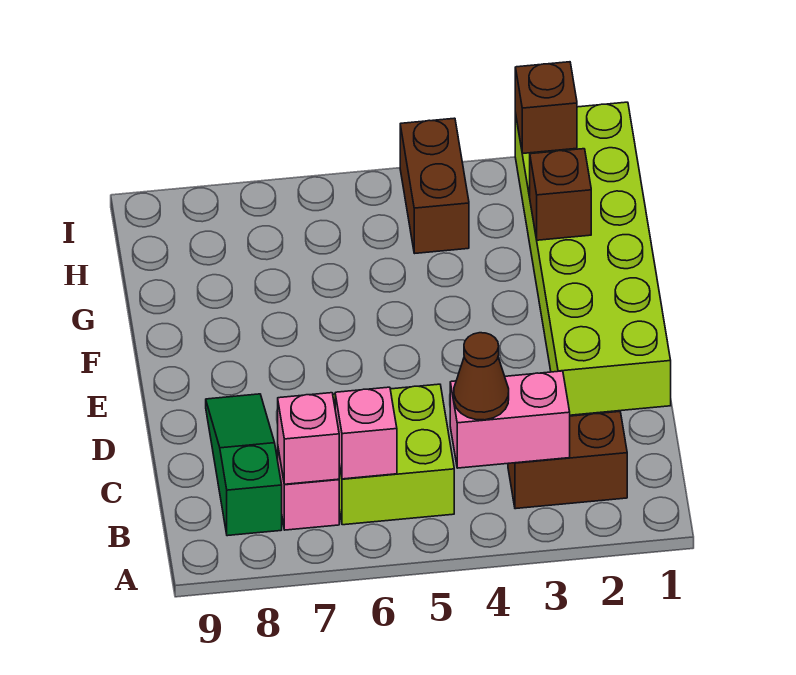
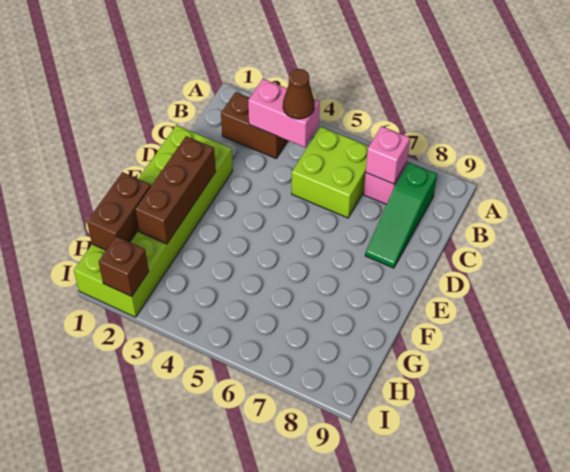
pink 1x1 brick [335,387,397,479] -> none
brown 1x1 brick [530,149,591,240] -> brown 1x3 brick [135,136,216,244]
brown 1x2 brick [400,118,469,253] -> brown 1x2 brick moved to [87,172,151,250]

